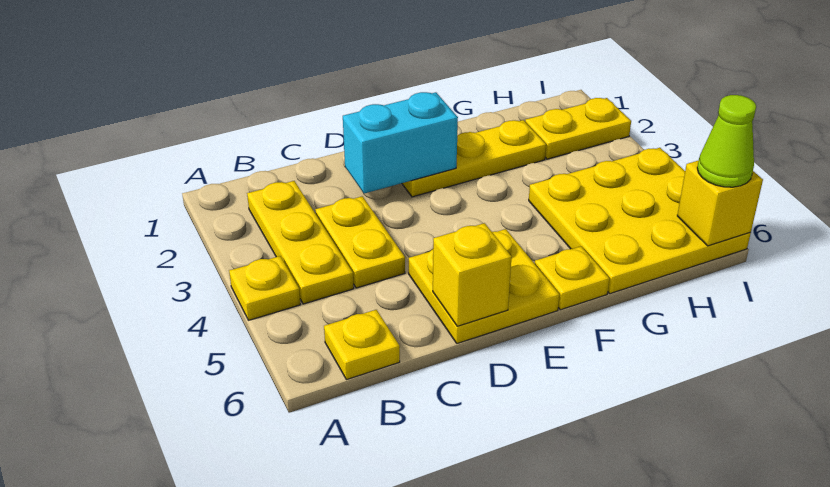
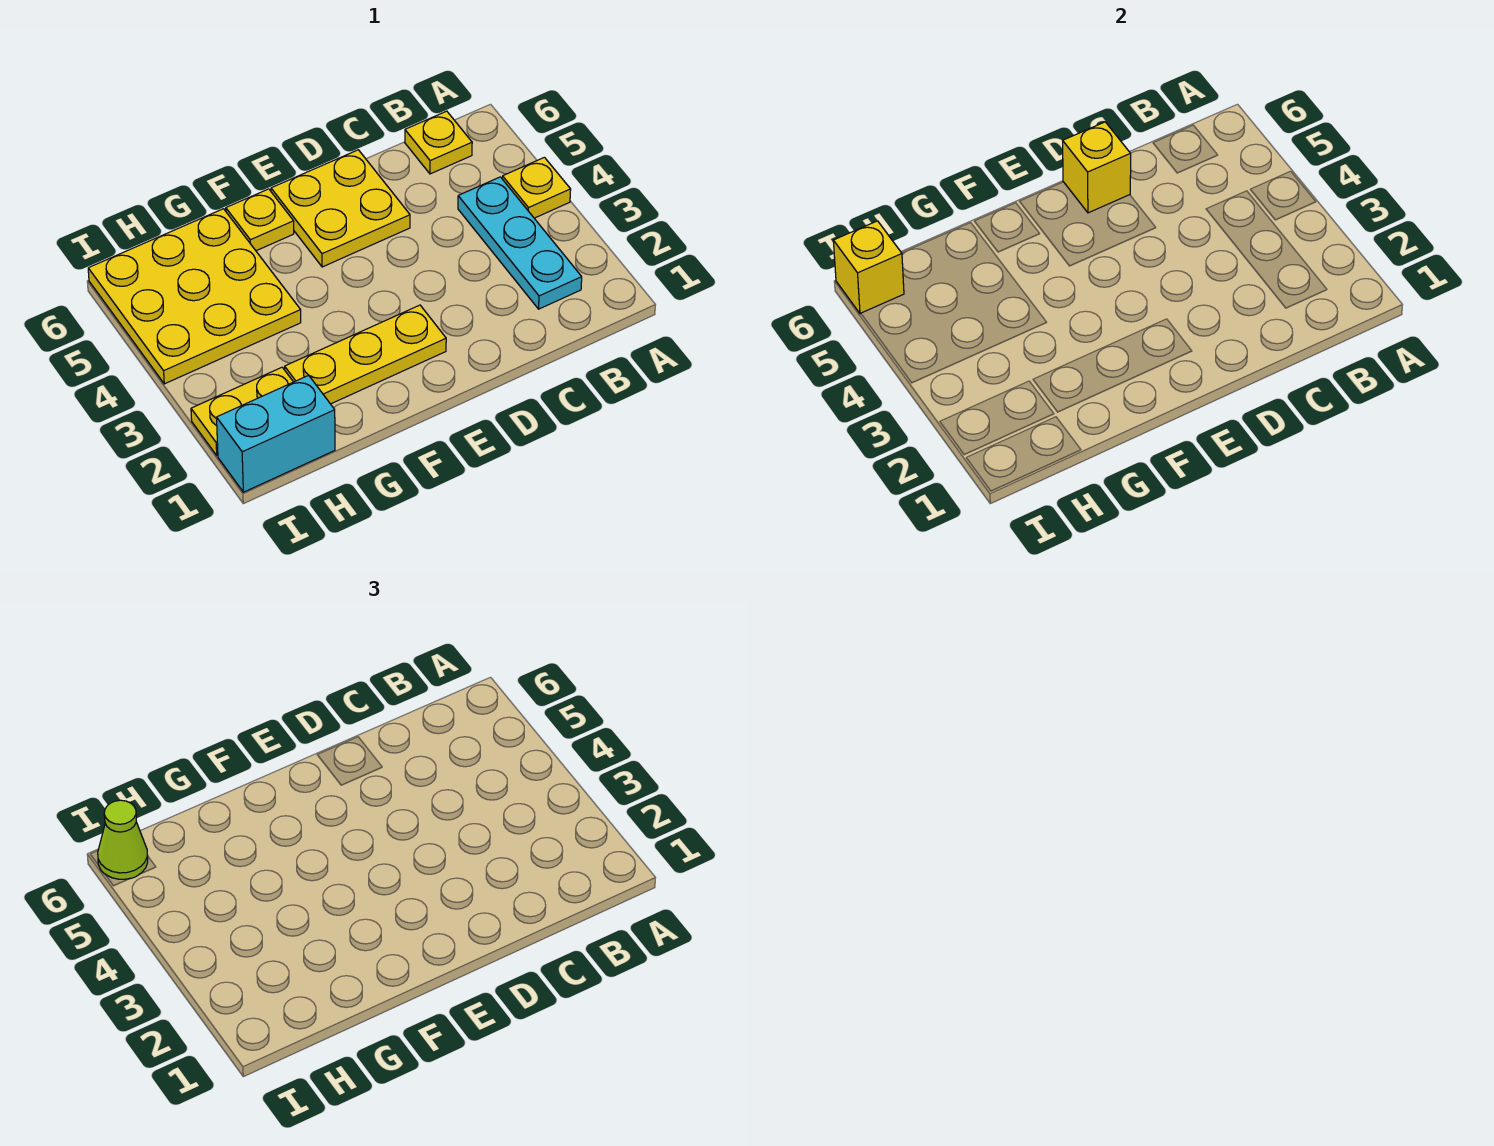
yellow 1x3 plate [247,181,354,304] -> cyan 1x3 plate [458,177,582,309]
yellow 1x2 plate [315,196,405,288] -> none
cyan 1x2 brick [343,92,458,193] -> cyan 1x2 brick moved to [217,375,335,492]

